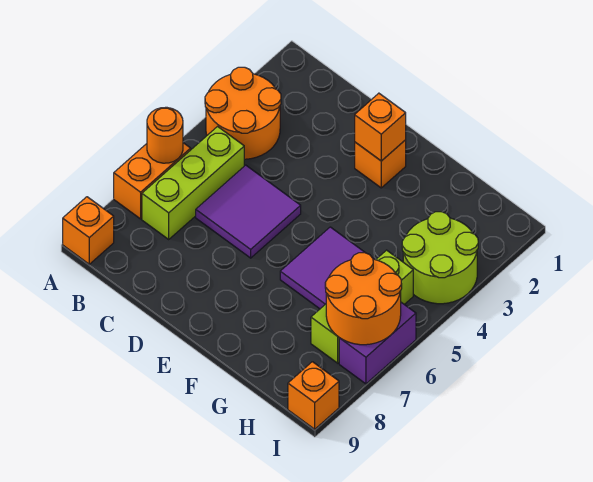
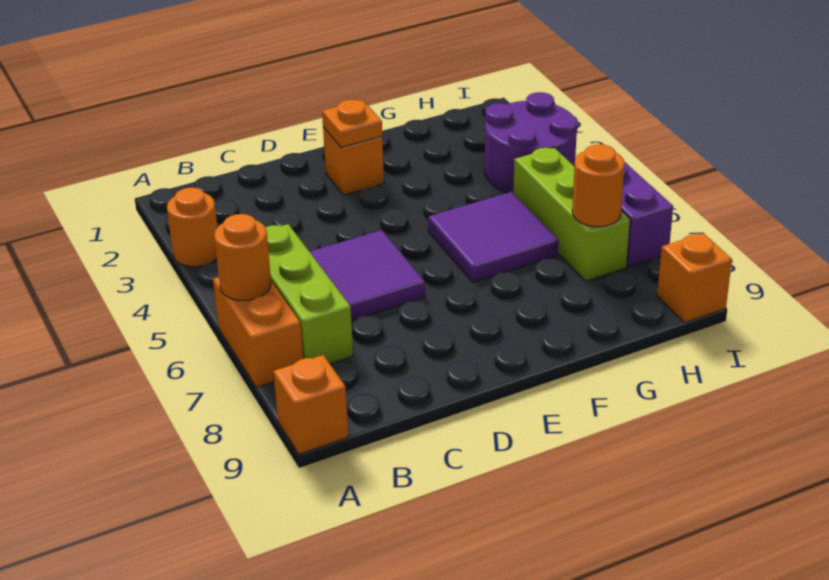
orange 2x2 round brick [205,67,281,159] -> orange 1x1 round brick [167,188,217,267]
orange 1x1 brick [355,93,406,161] -> orange 1x1 plate [322,100,382,147]
lime 2x2 round brick [402,212,478,304] -> purple 2x2 round brick [485,92,578,193]
orange 2x2 round brick [325,253,402,345] -> orange 1x1 round brick [572,144,624,227]

